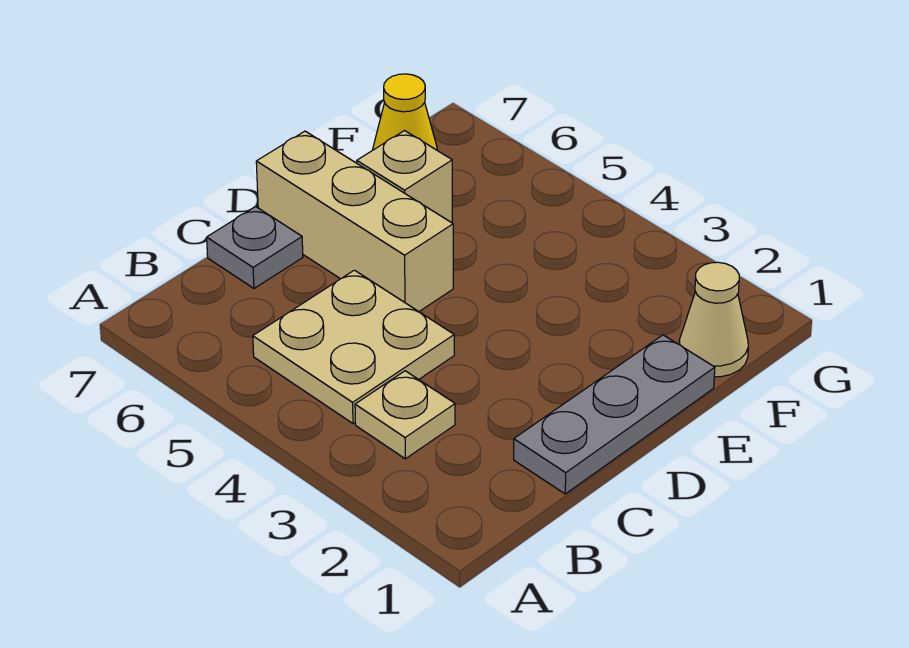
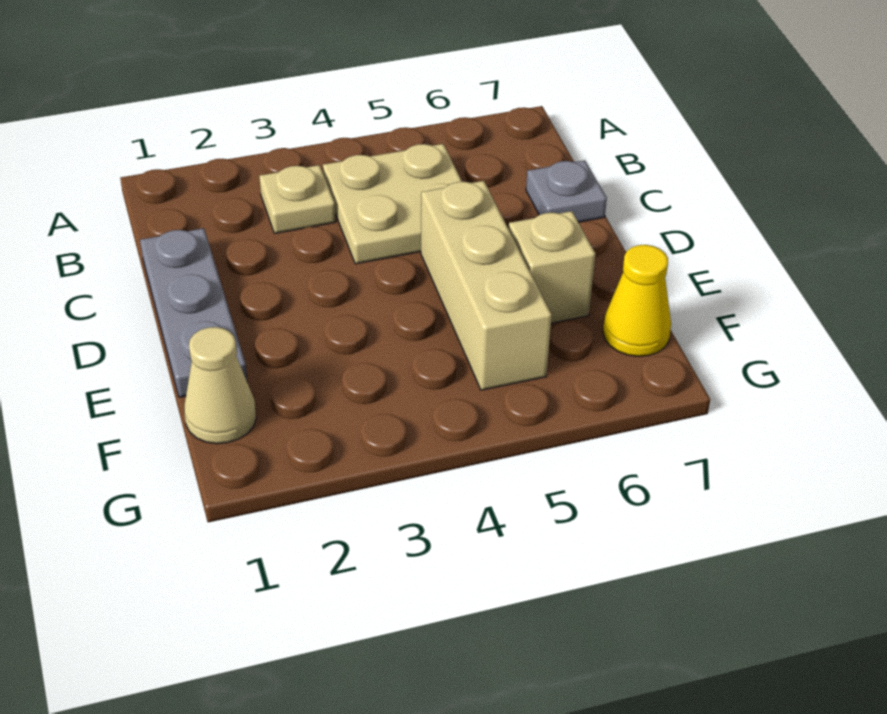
tan 1x3 brick [256,131,453,311] -> tan 1x3 brick turned to [421,181,552,390]

